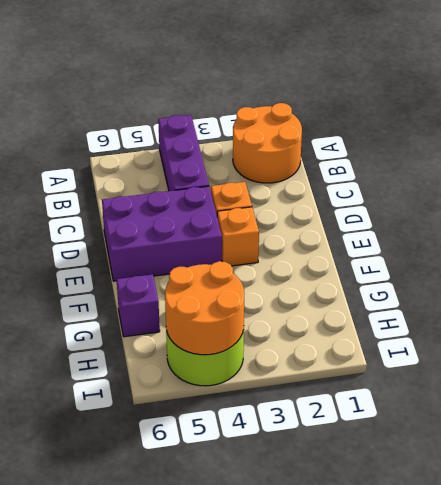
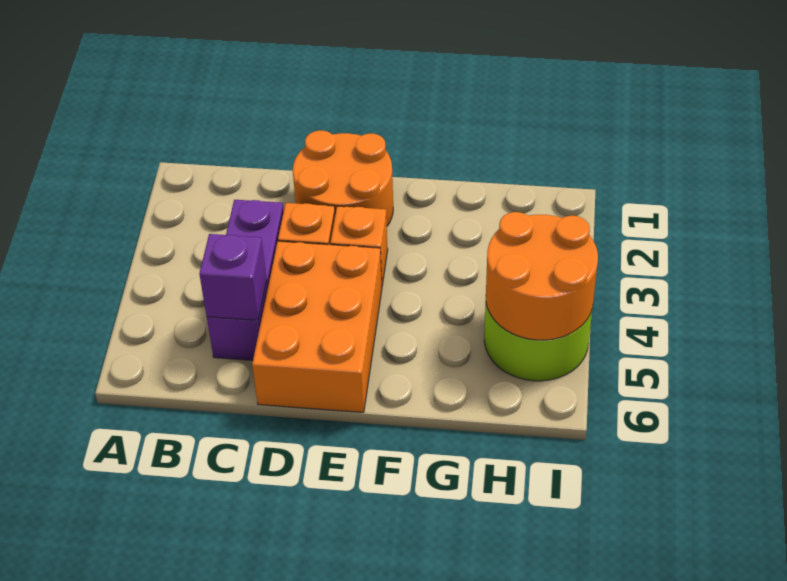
orange 2x2 round brick [233,103,302,183] -> orange 2x2 round brick moved to [293,130,393,226]
purple 1x3 brick [158,115,209,191] -> purple 1x3 brick turned to [207,200,284,360]
purple 2x3 brick [102,186,222,281] -> orange 2x3 brick [252,241,382,412]
purple 1x1 brick [116,274,160,337] -> purple 1x1 brick moved to [199,234,267,320]

